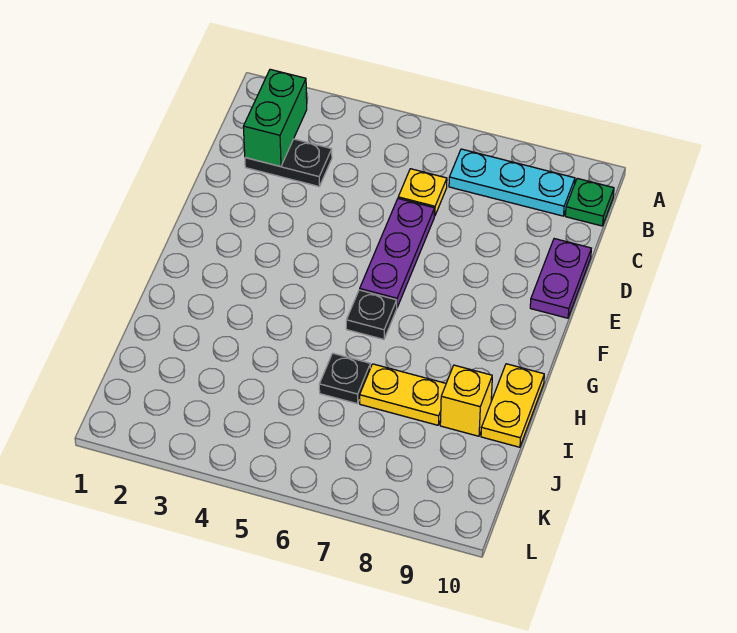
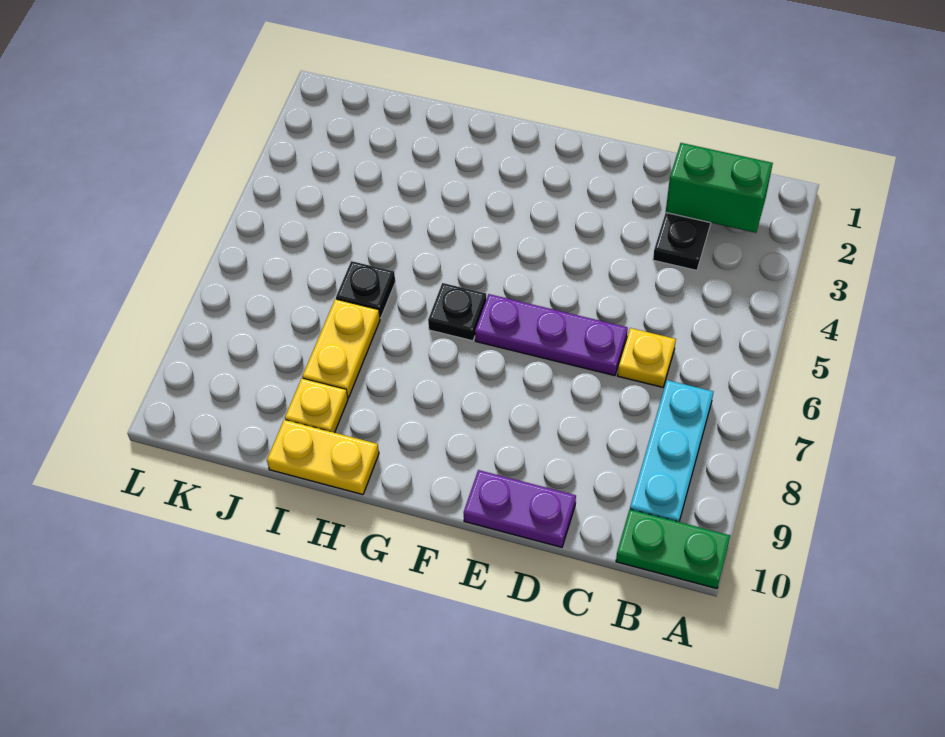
green 1x1 plate [565,178,614,226] -> green 1x2 plate [616,509,730,589]
yellow 1x1 brick [440,365,492,436] -> yellow 1x1 plate [285,378,348,433]

